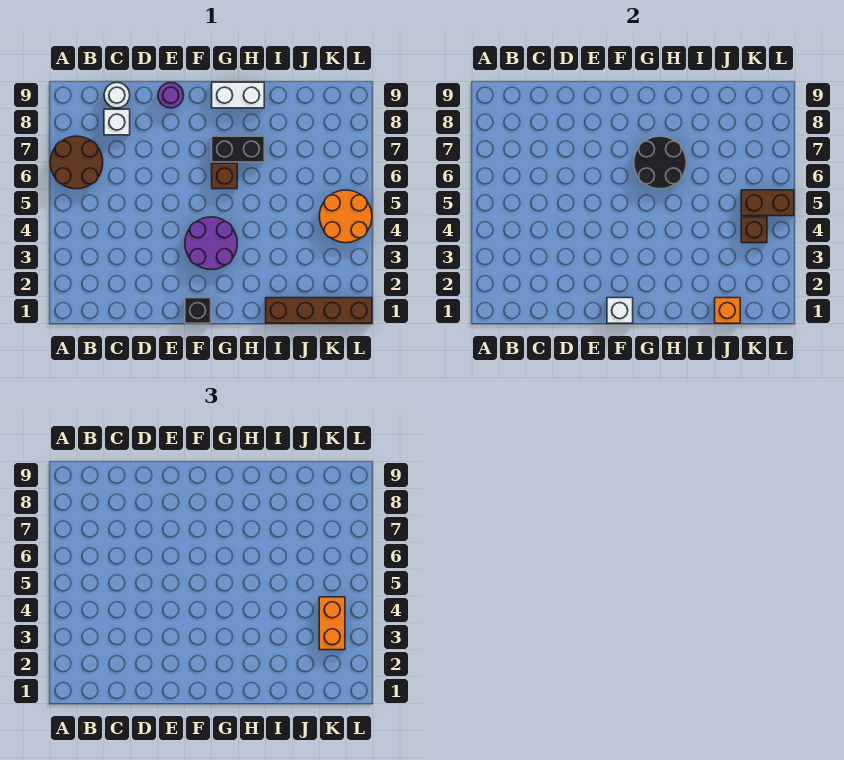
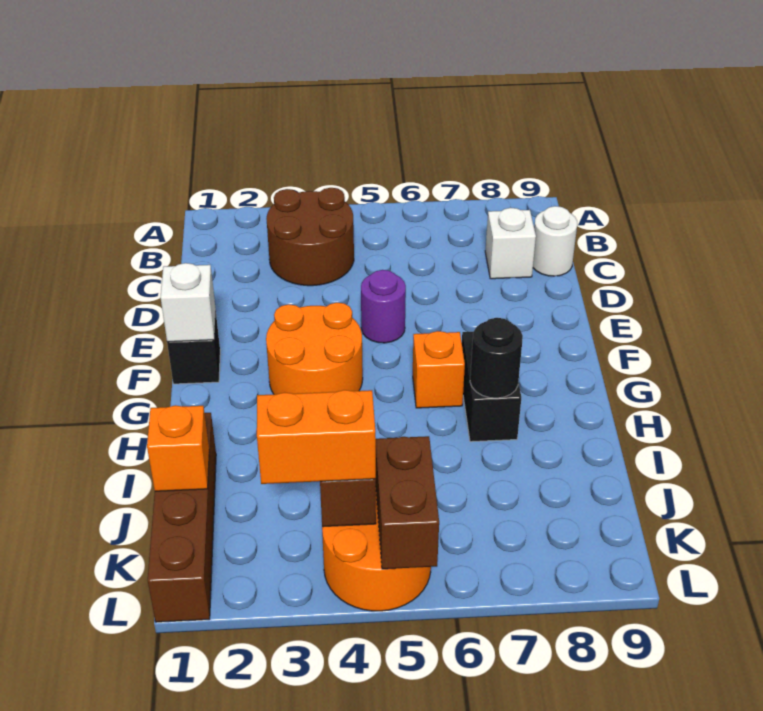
brown 2x2 round brick [50,136,103,189] -> brown 2x2 round brick moved to [266,188,354,286]
purple 1x1 round brick [158,82,184,108] -> purple 1x1 round brick moved to [361,270,406,343]
purple 2x2 round brick [185,217,237,270] -> orange 2x2 round brick [266,303,363,394]
brown 1x1 brick [212,163,237,189] -> orange 1x1 brick [413,331,465,408]
black 2x2 round brick [634,136,686,189] -> black 1x1 round brick [470,318,523,398]
white 1x2 brick [212,82,264,108] -> none

